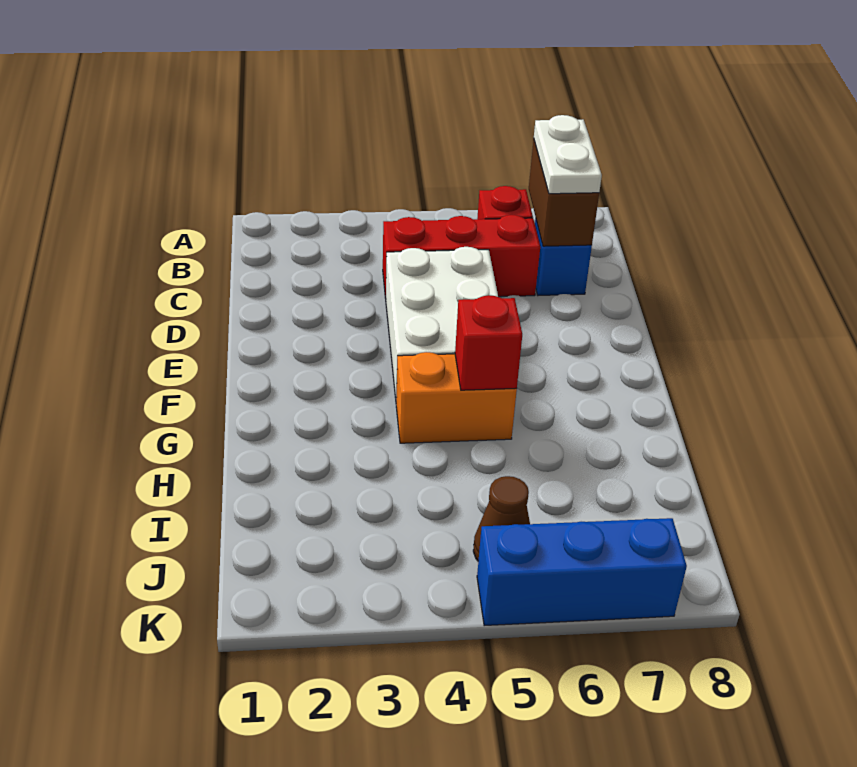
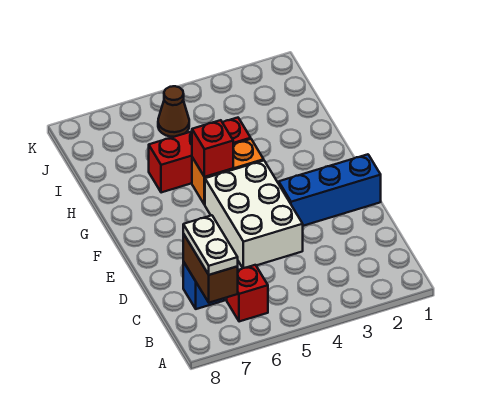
red 1x3 brick [383,215,540,298] -> red 1x3 brick moved to [149,118,251,193]
blue 1x3 brick [477,518,687,626] -> blue 1x3 brick moved to [279,154,381,226]

